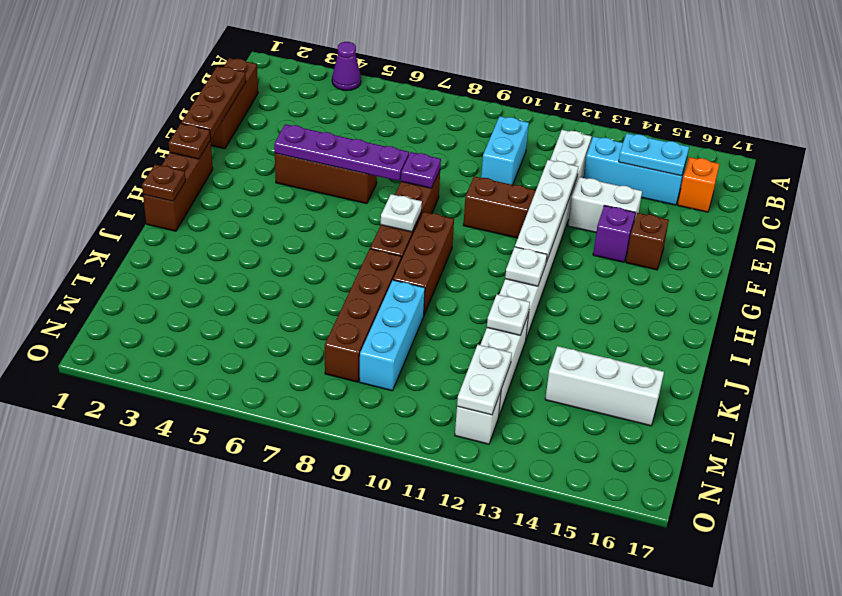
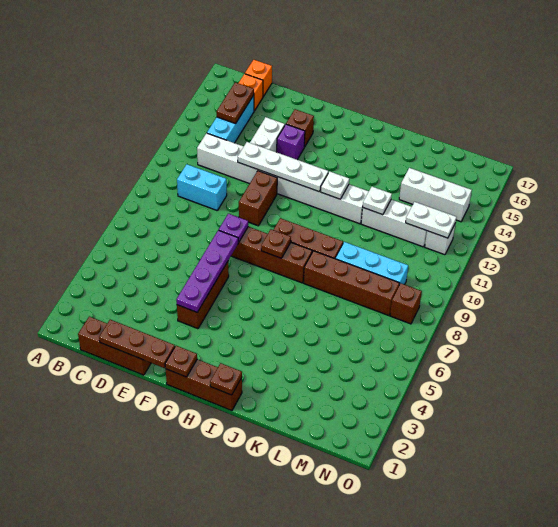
purple 1x1 cone [332,42,361,91] -> none
cyan 1x2 plate [619,133,689,176] -> brown 1x2 plate [216,82,254,124]
none -> orange 1x1 brick [245,60,272,96]
white 1x1 plate [381,194,422,232] -> brown 1x1 plate [261,229,291,258]
white 1x3 brick [545,346,664,426] -> white 1x3 brick turned to [399,168,472,222]
none -> brown 1x1 brick [390,283,422,324]

